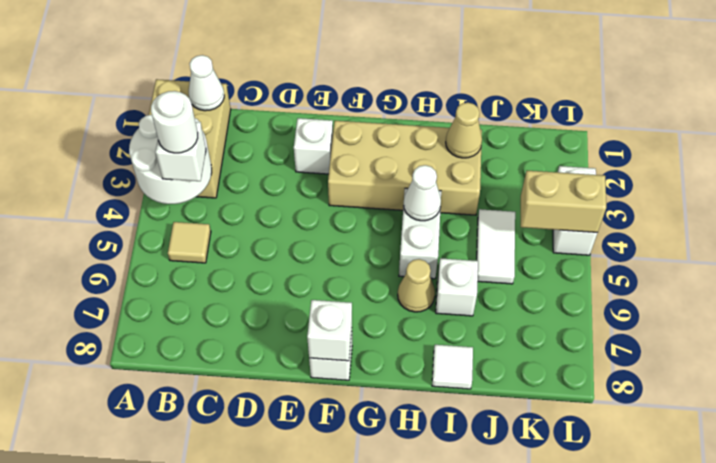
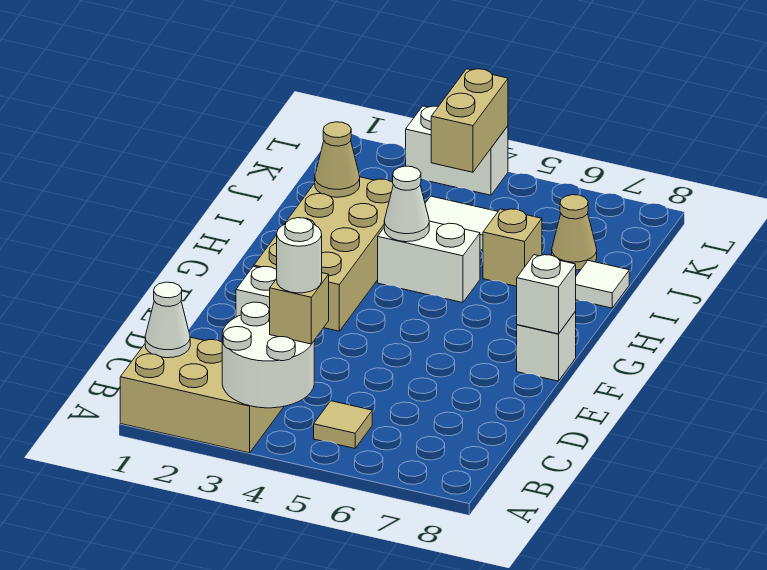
white 1x1 brick [156,122,206,181] -> tan 1x1 brick [270,273,329,344]
tan 1x1 cone [398,259,435,312] -> tan 1x1 cone moved to [552,195,597,270]
white 1x1 brick [436,258,478,316] -> tan 1x1 brick [483,209,542,286]

